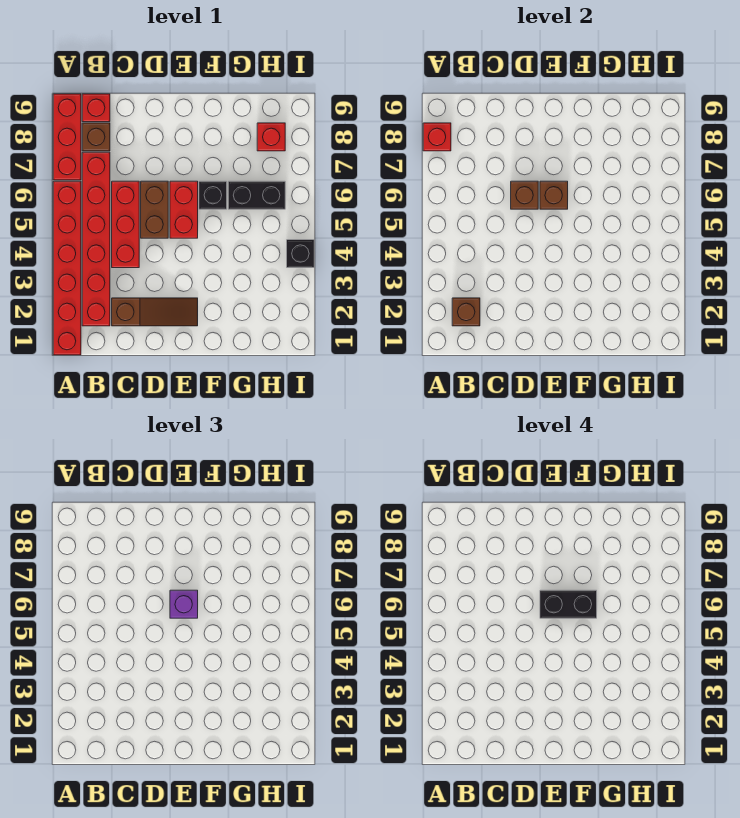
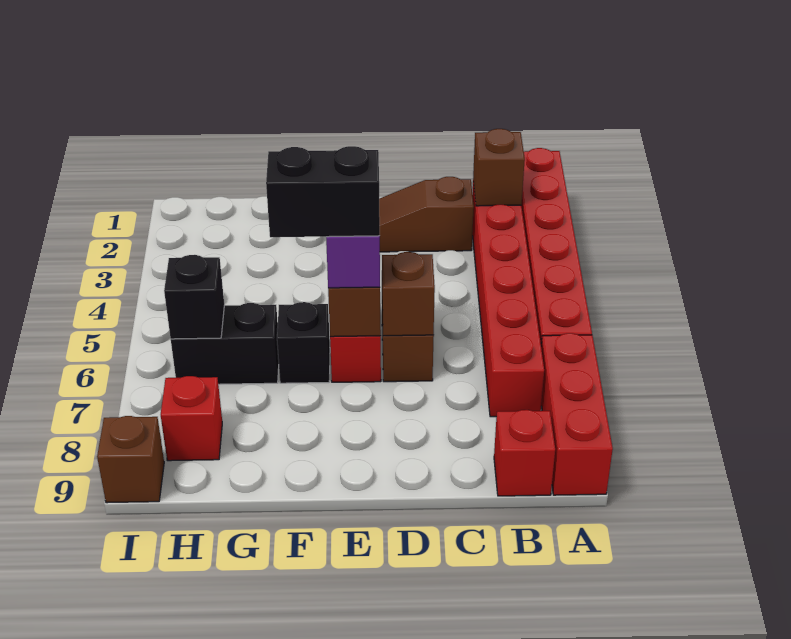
red 1x1 brick [423,123,451,151] -> none
brown 1x1 brick [82,123,110,151] -> brown 1x1 brick moved to [97,416,164,503]
red 1x3 brick [112,181,139,268] -> none
black 1x1 brick [287,240,314,268] -> black 1x1 brick moved to [164,255,224,339]

